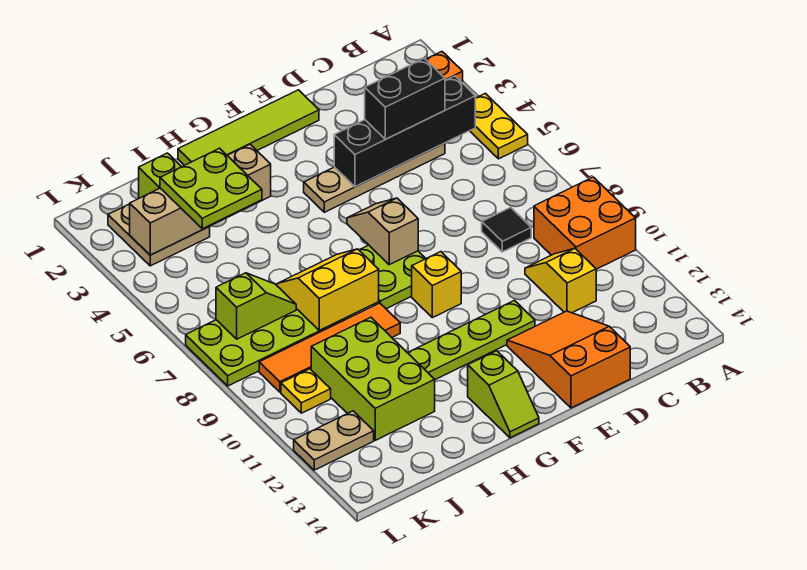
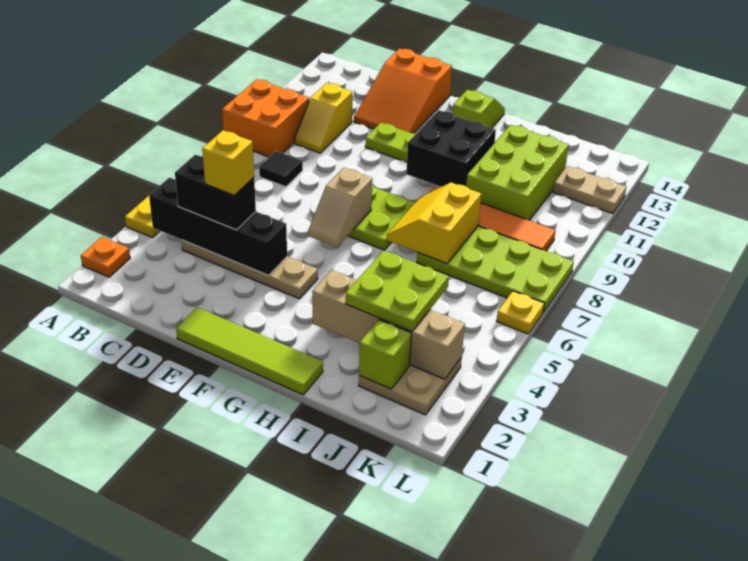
yellow 1x1 brick [412,252,461,318] -> yellow 1x1 brick moved to [202,130,254,195]
none -> black 2x2 brick [406,110,496,187]
yellow 2x2 slope [277,249,379,331] -> yellow 2x2 slope turned to [387,183,481,264]
lime 1x2 slope [216,273,296,339] -> none
yellow 1x1 plate [281,369,331,413] -> yellow 1x1 plate moved to [497,291,544,334]

